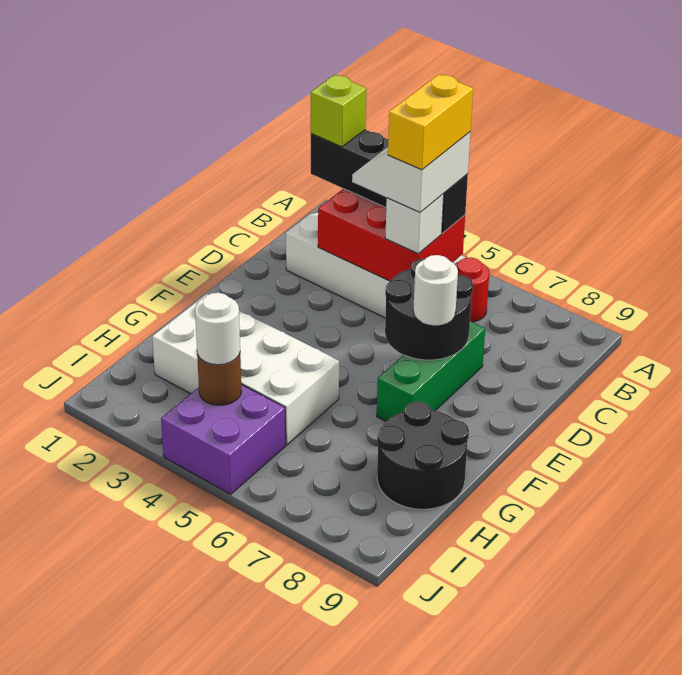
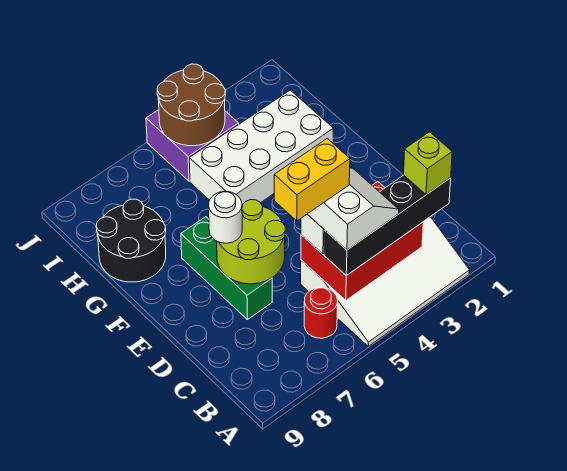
yellow 1x2 brick [388,74,473,170] -> yellow 1x2 brick turned to [274,139,350,221]
black 2x2 round brick [385,259,473,360] -> lime 2x2 round brick [217,200,285,284]
brown 1x1 round brick [197,353,241,405] -> brown 2x2 round brick [157,64,225,146]
white 1x1 round brick [195,293,240,365] -> none

